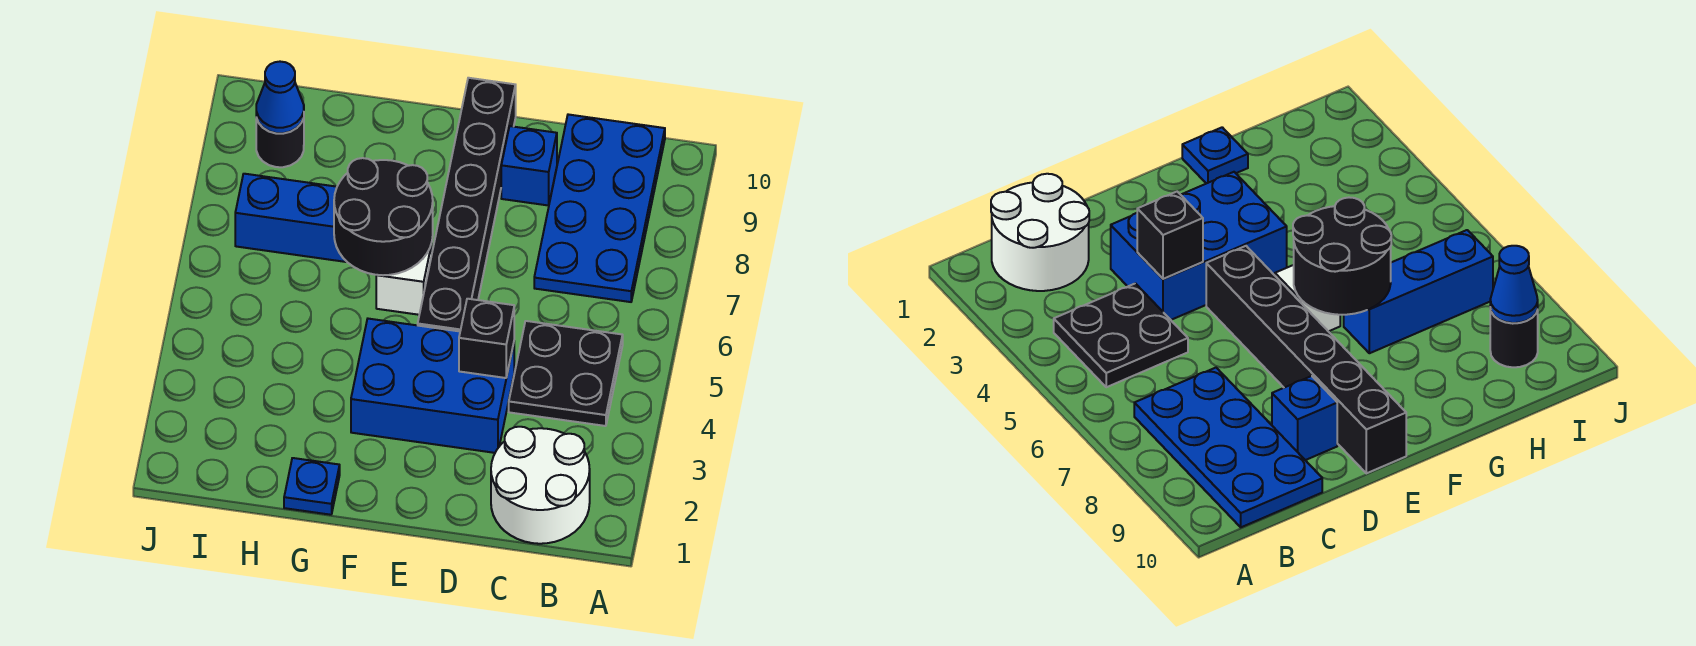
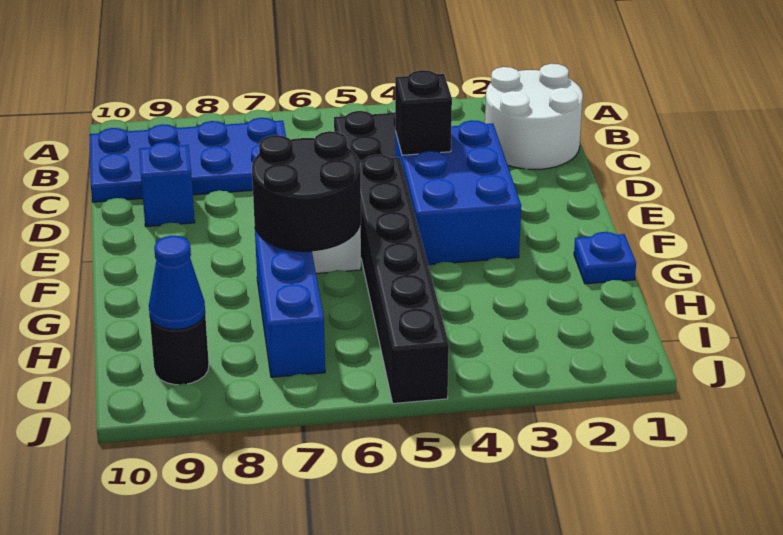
black 1x6 brick [418,78,516,331] -> black 1x6 brick turned to [360,155,449,403]

